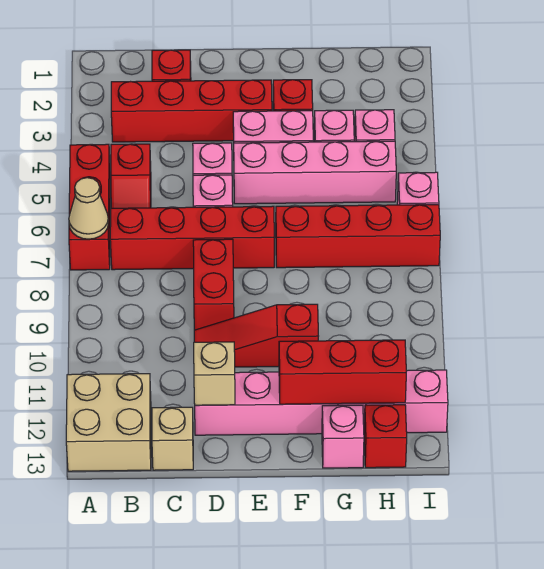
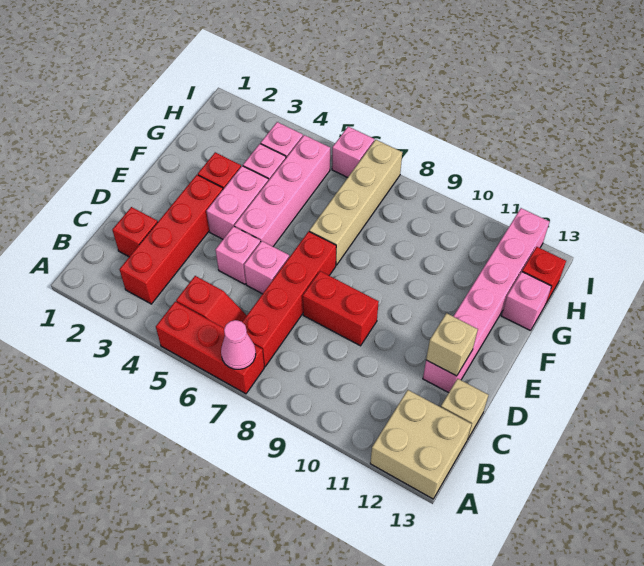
tan 1x1 cone [69,178,109,239] -> pink 1x1 cone [221,320,256,369]
red 1x3 slope [194,304,318,367] -> none
red 1x4 brick [276,205,440,268] -> tan 1x4 brick [309,140,402,265]
red 1x3 brick [279,340,406,404] -> none

